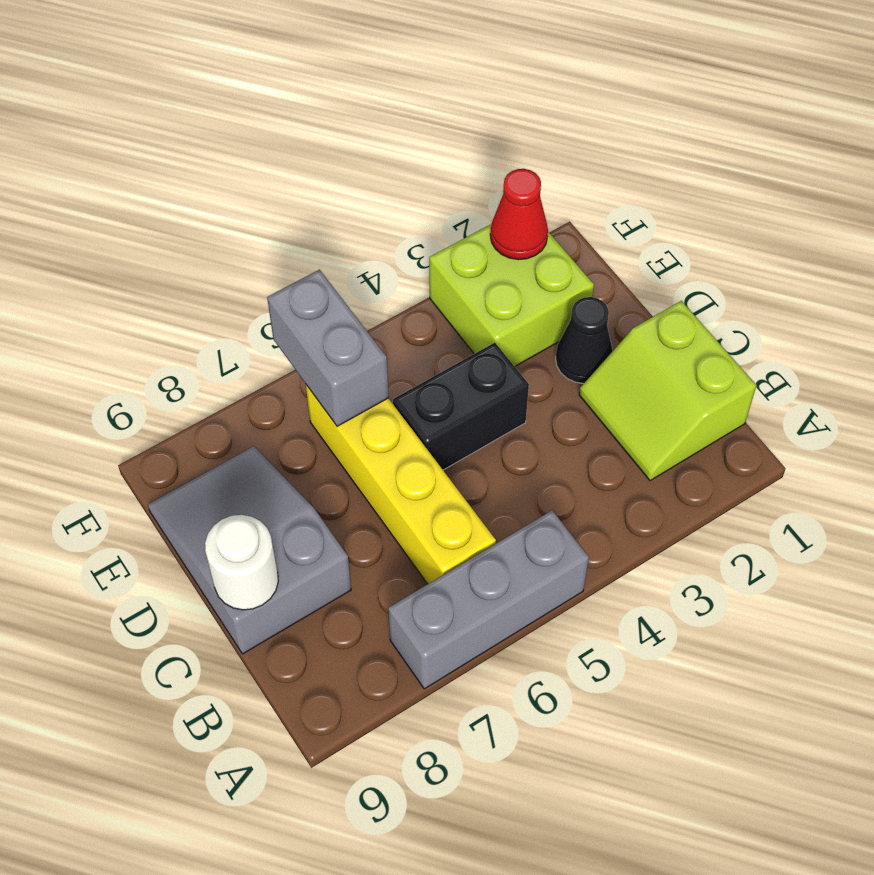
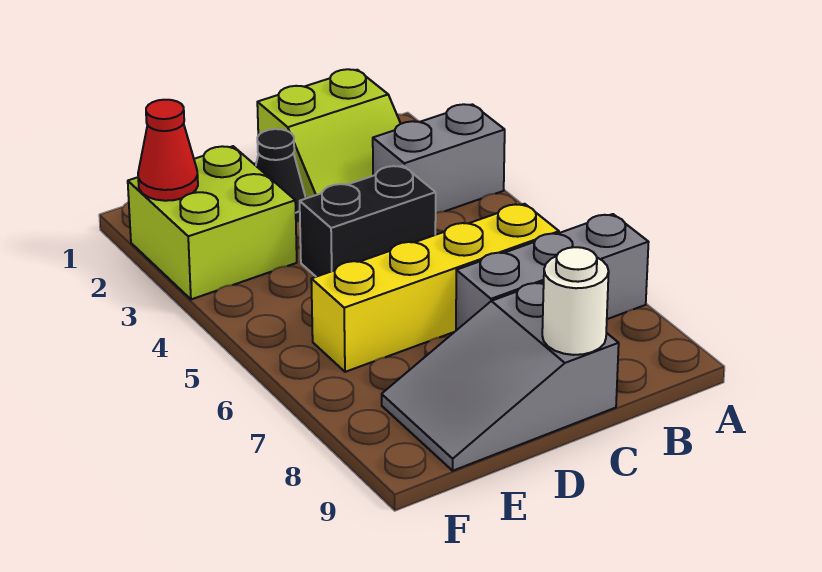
grey 1x3 brick [388,511,589,689] -> grey 1x3 brick turned to [456,214,649,330]
black 1x2 brick [393,343,529,470] -> black 1x2 brick turned to [300,166,436,277]
grey 1x2 brick [267,270,389,426] -> grey 1x2 brick moved to [373,104,505,213]

